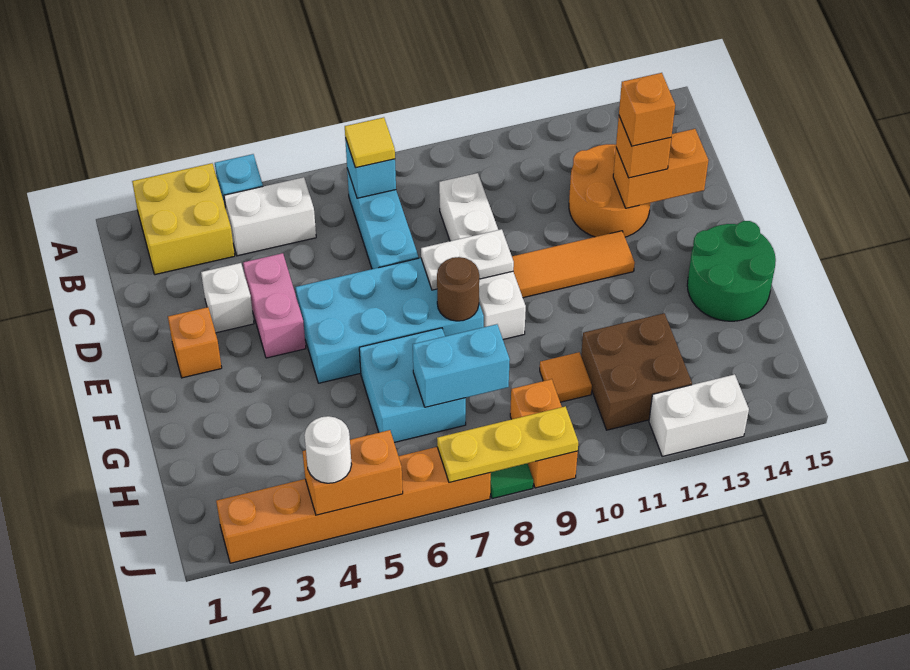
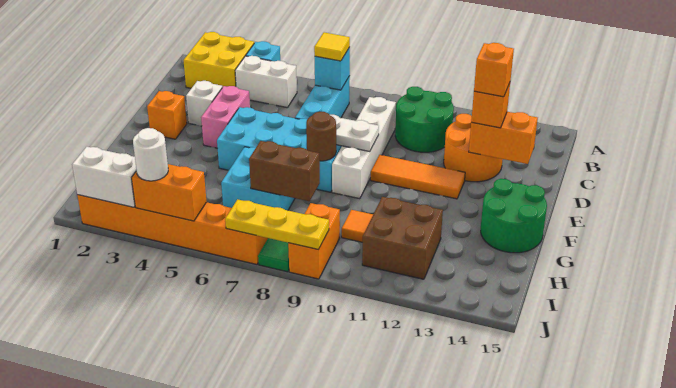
none -> green 2x2 round brick [395,87,454,152]
cyan 1x2 brick [413,324,510,407] -> brown 1x2 brick [249,141,320,201]
white 1x2 brick [649,374,749,456] -> white 1x2 brick moved to [72,147,137,207]

